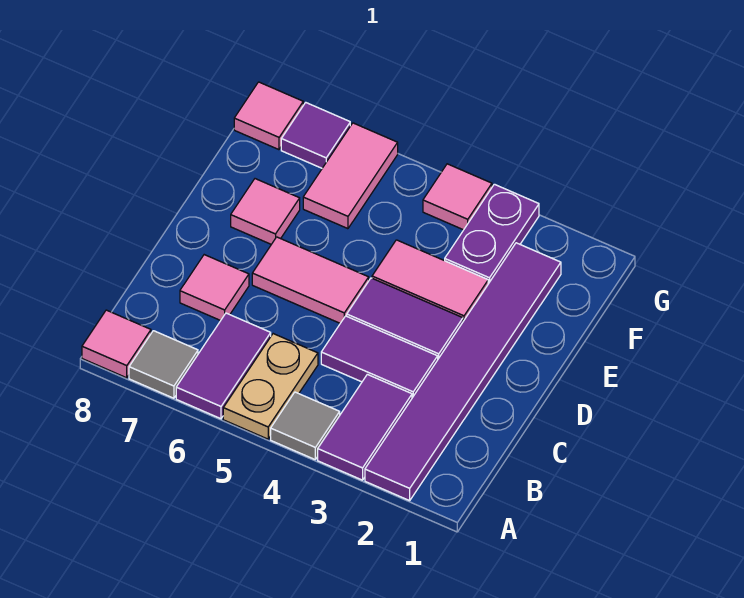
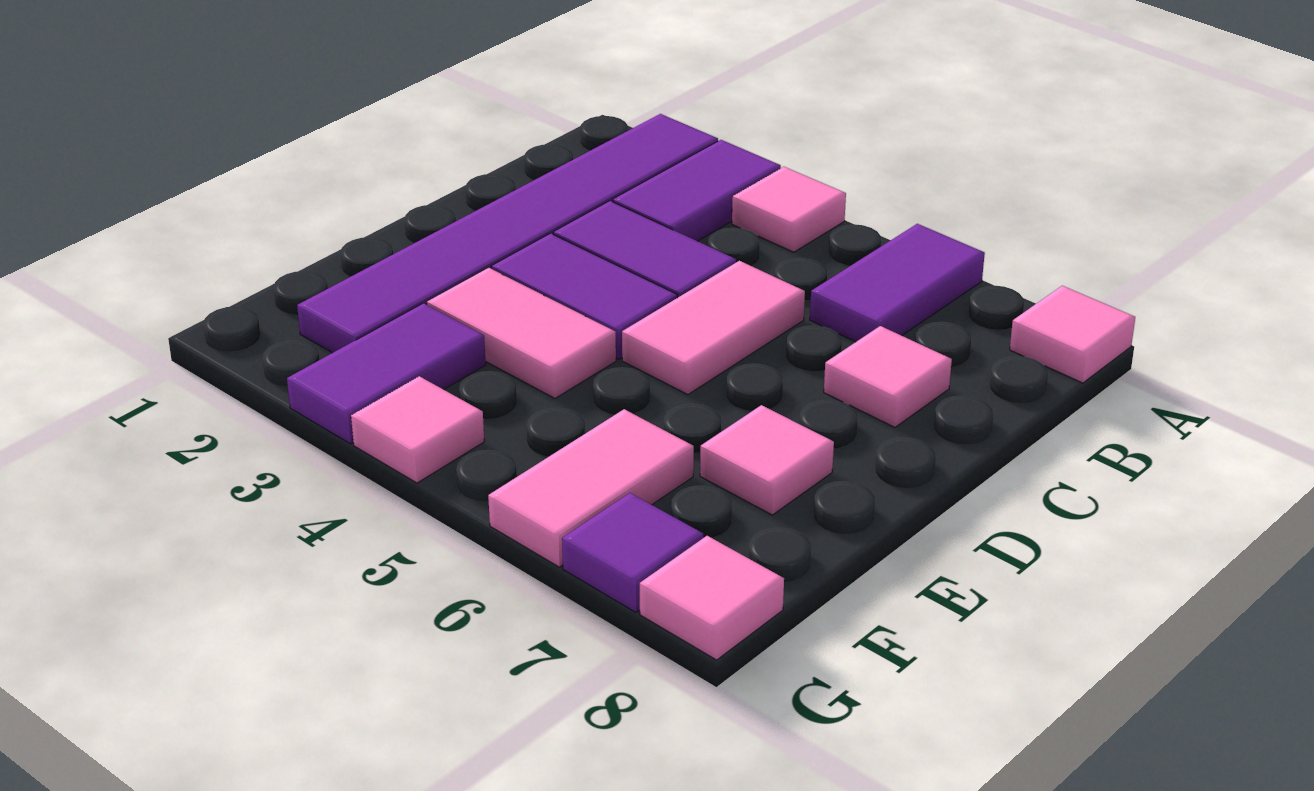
grey 1x1 tile [271,392,340,459] -> pink 1x1 tile [732,167,846,252]
tan 1x2 plate [223,334,318,439] -> none
grey 1x1 tile [129,331,198,398] -> none
pink 1x2 tile [252,237,369,323] -> pink 1x2 tile turned to [622,261,805,395]
purple 1x2 plate [445,184,539,284] -> purple 1x2 tile [287,303,486,444]

